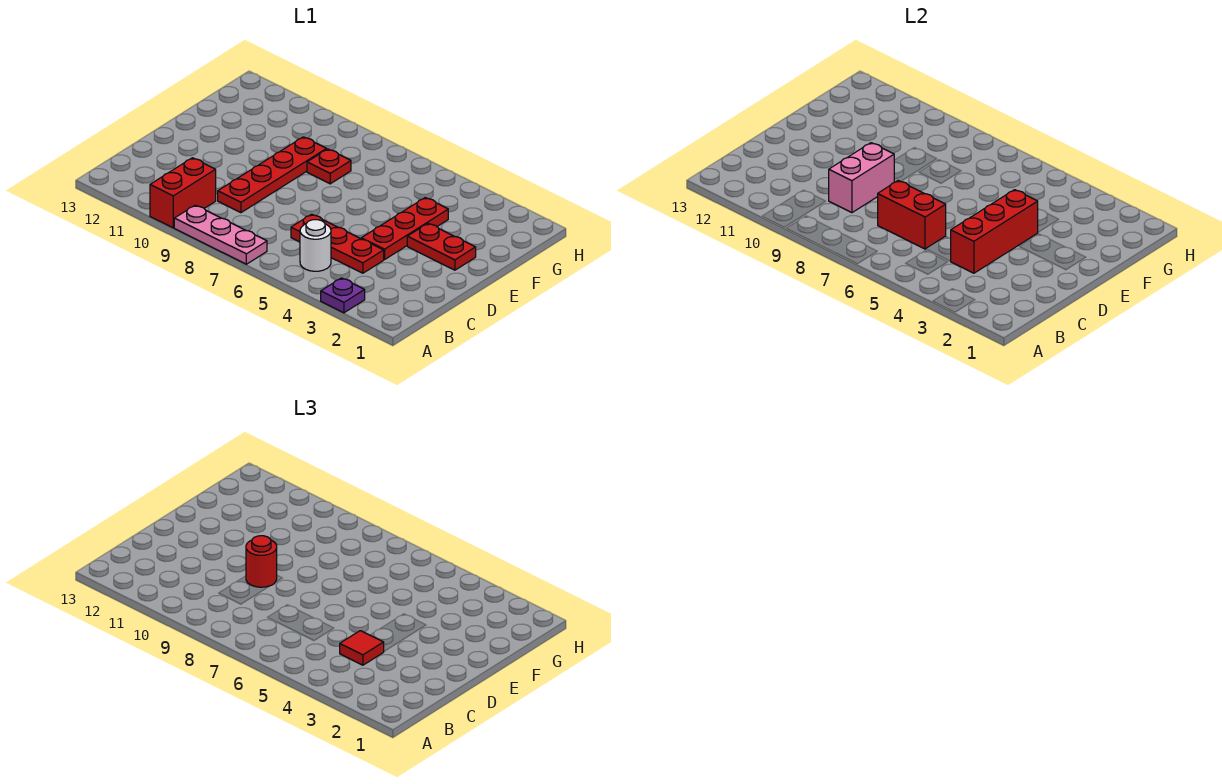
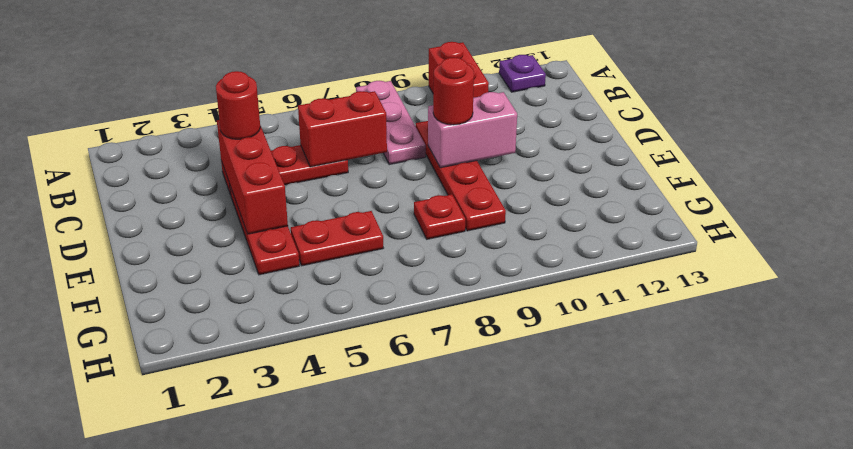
purple 1x1 plate [321,278,365,313] -> purple 1x1 plate moved to [499,55,546,92]
pink 1x3 plate [174,205,267,264] -> pink 1x3 plate turned to [356,81,426,165]
white 1x1 round brick [300,220,331,271] -> none
red 1x1 tile [340,631,384,665] -> red 1x1 round brick [216,71,260,139]
pink 1x2 brick [829,143,894,213] -> pink 1x2 brick turned to [428,92,517,168]
red 1x2 plate [407,223,476,270] -> red 1x2 plate moved to [291,211,383,266]

